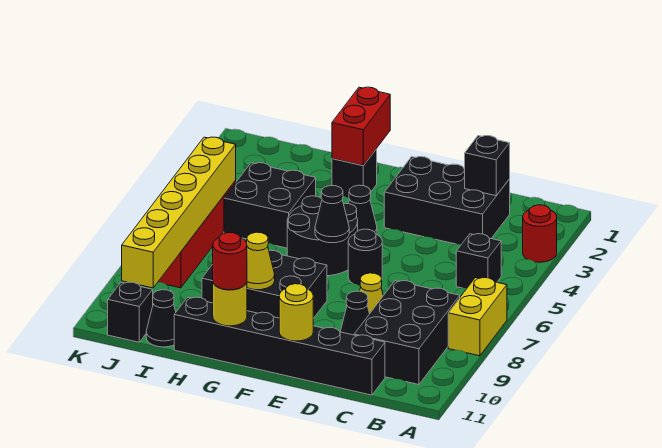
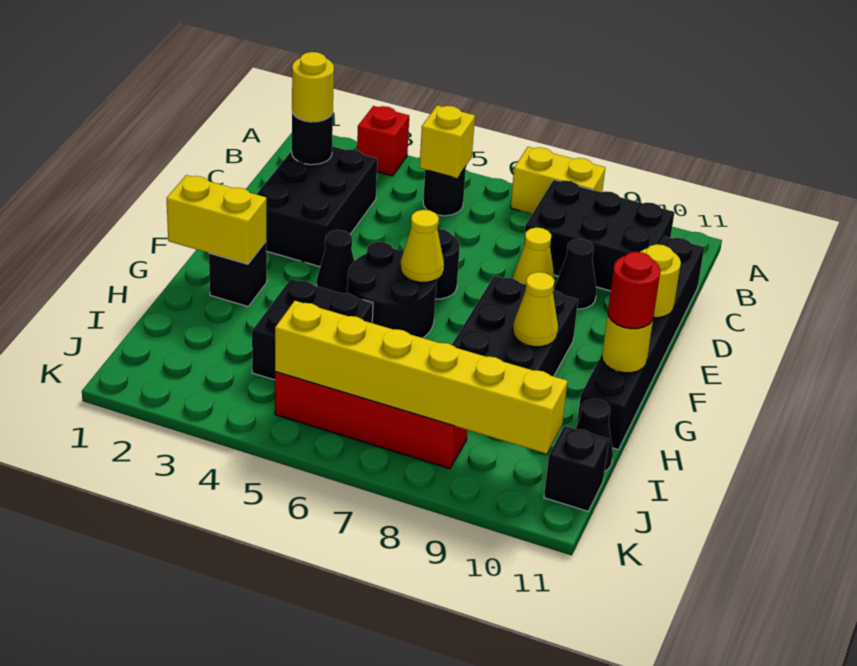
red 1x1 round brick [523,205,557,262] -> red 1x1 brick [357,106,409,176]
black 1x1 brick [456,234,501,288] -> black 1x1 round brick [423,167,466,216]
none -> yellow 1x1 brick [420,105,475,178]
black 1x1 brick [465,136,510,196] -> black 1x1 round brick [292,113,333,165]
none -> yellow 1x1 round brick [292,52,334,122]
black 1x1 cone [315,186,349,243] -> yellow 1x1 cone [400,210,444,282]
red 1x2 brick [332,87,390,165] -> yellow 1x2 brick [167,175,266,264]

